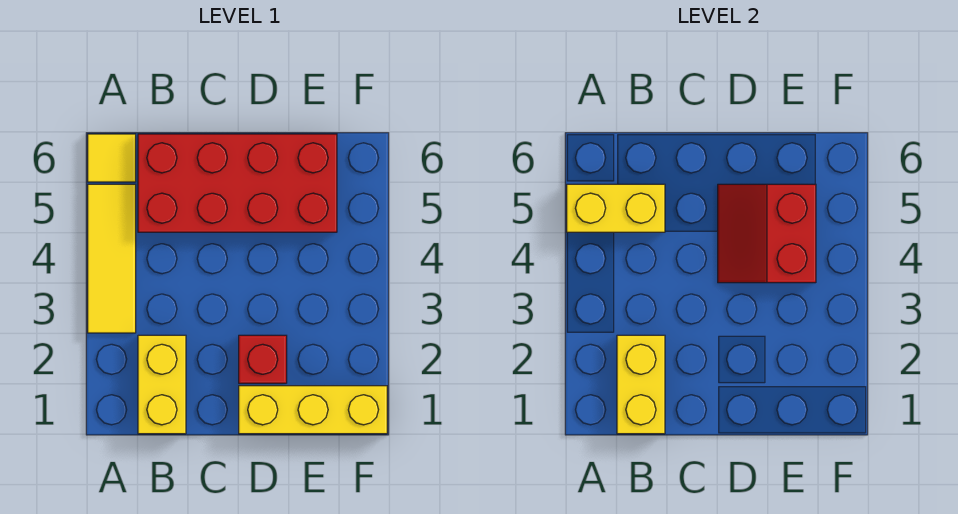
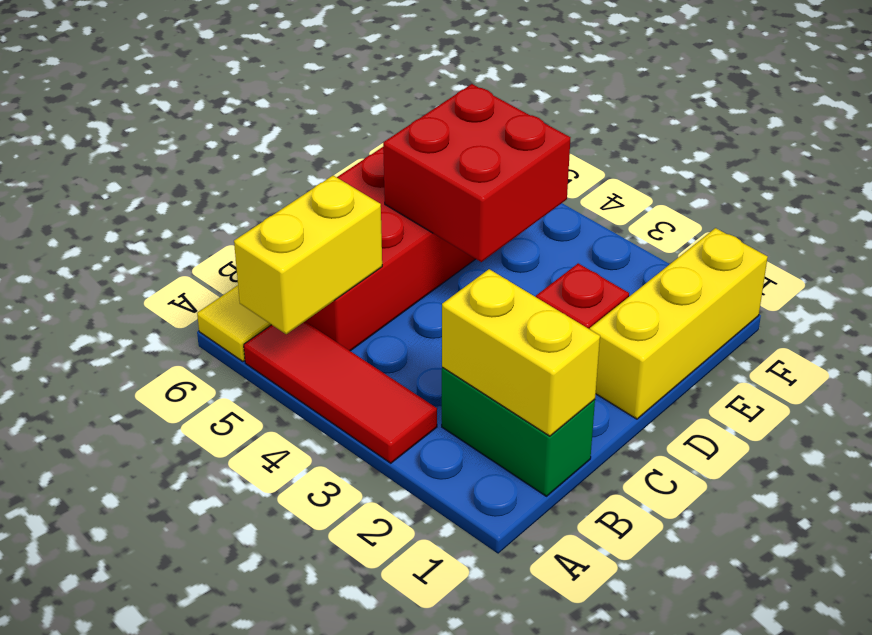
yellow 1x3 tile [88,184,136,333] -> red 1x3 tile [244,322,437,463]
yellow 1x2 brick [138,335,186,434] -> green 1x2 brick [442,367,595,496]
red 2x2 slope [718,184,816,283] -> red 2x2 brick [383,84,570,262]

